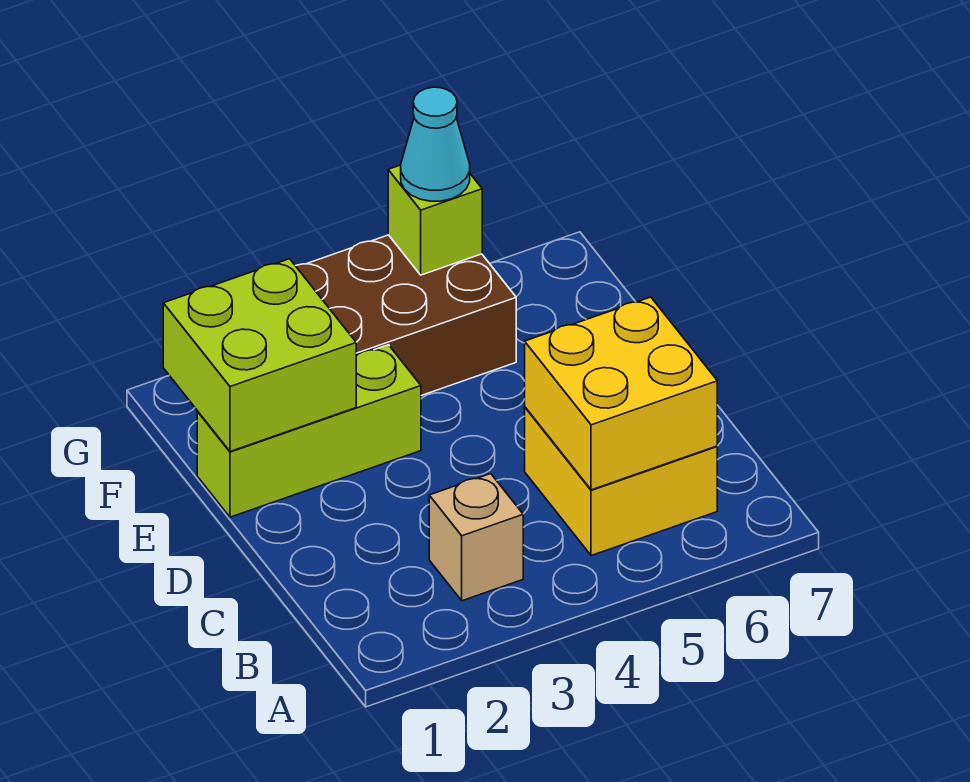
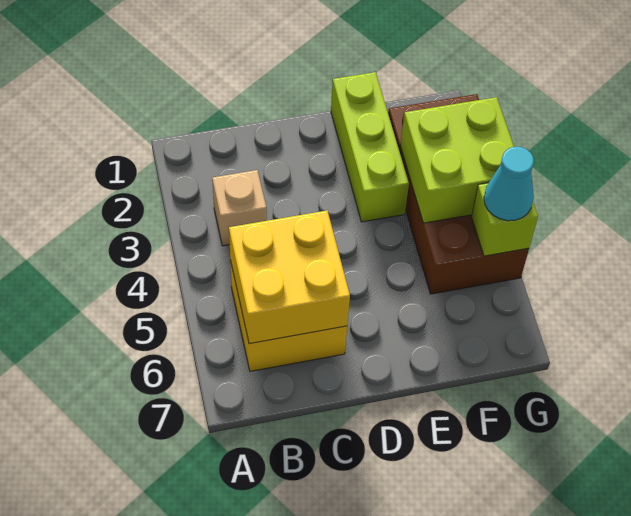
lime 2x2 brick [163,259,356,452] -> lime 2x2 brick moved to [400,97,514,223]

